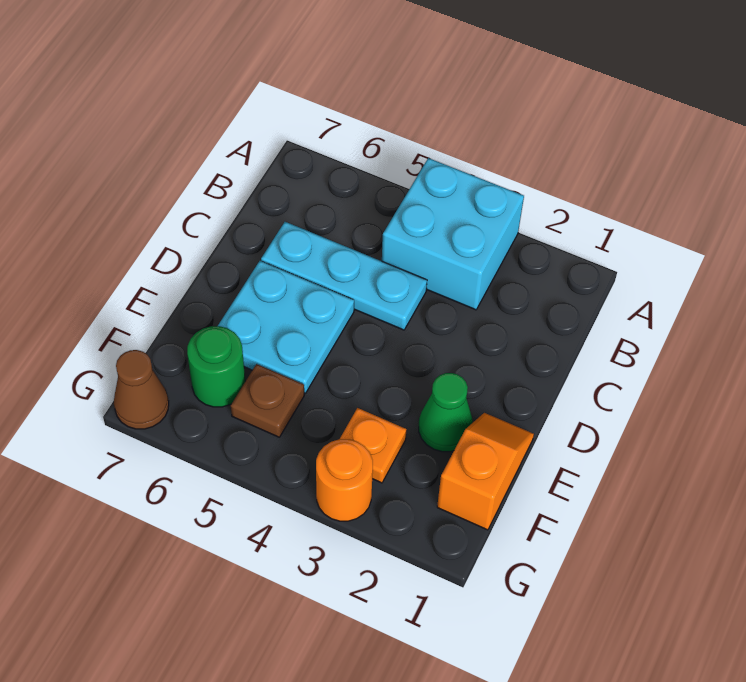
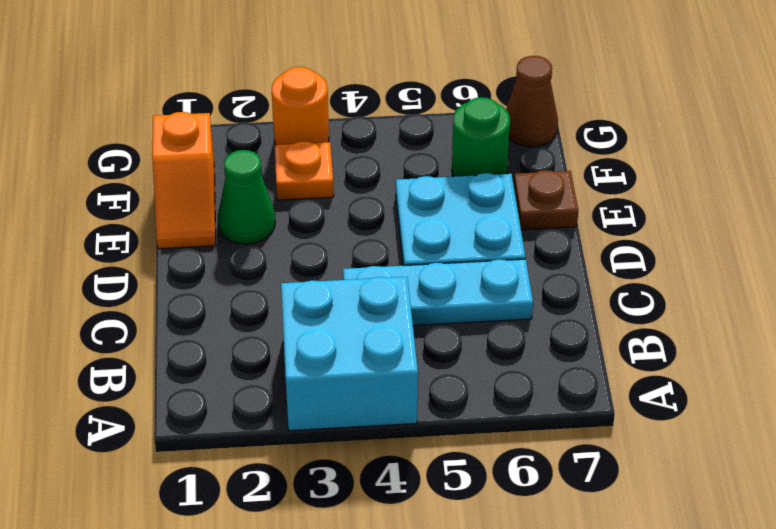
brown 1x1 plate [231,364,304,437] -> brown 1x1 plate moved to [514,170,578,230]

